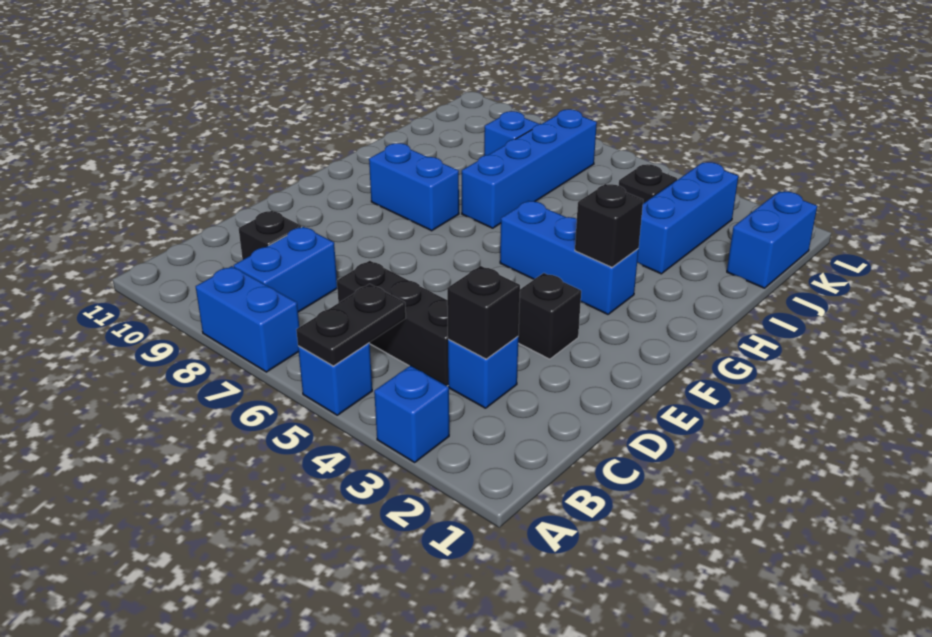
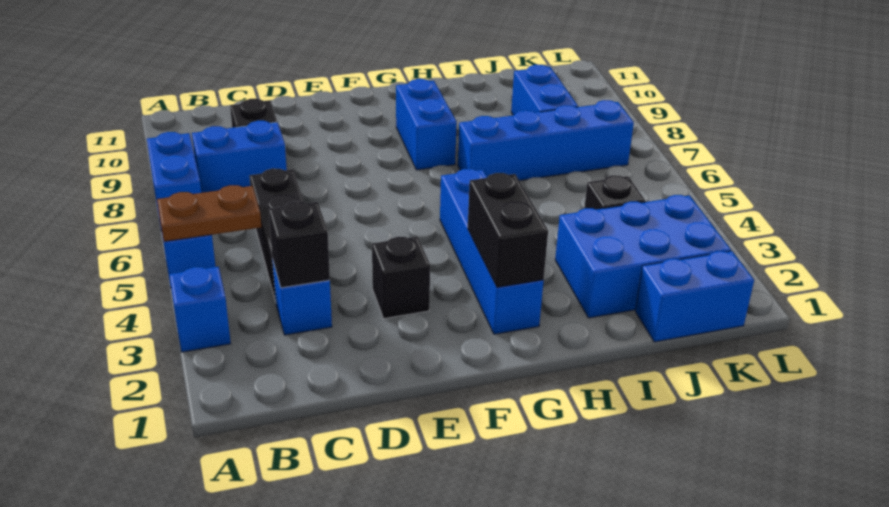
black 1x2 plate [296,284,406,366] -> brown 1x2 plate [157,185,261,242]
blue 1x3 brick [500,201,638,314] -> blue 1x4 brick [440,169,544,334]
black 1x1 brick [575,184,643,267] -> black 1x2 brick [468,173,548,287]
blue 1x3 brick [637,162,738,274] -> blue 2x3 brick [555,195,731,318]
blue 1x1 brick [484,111,539,156] -> blue 1x2 brick [511,65,578,115]

